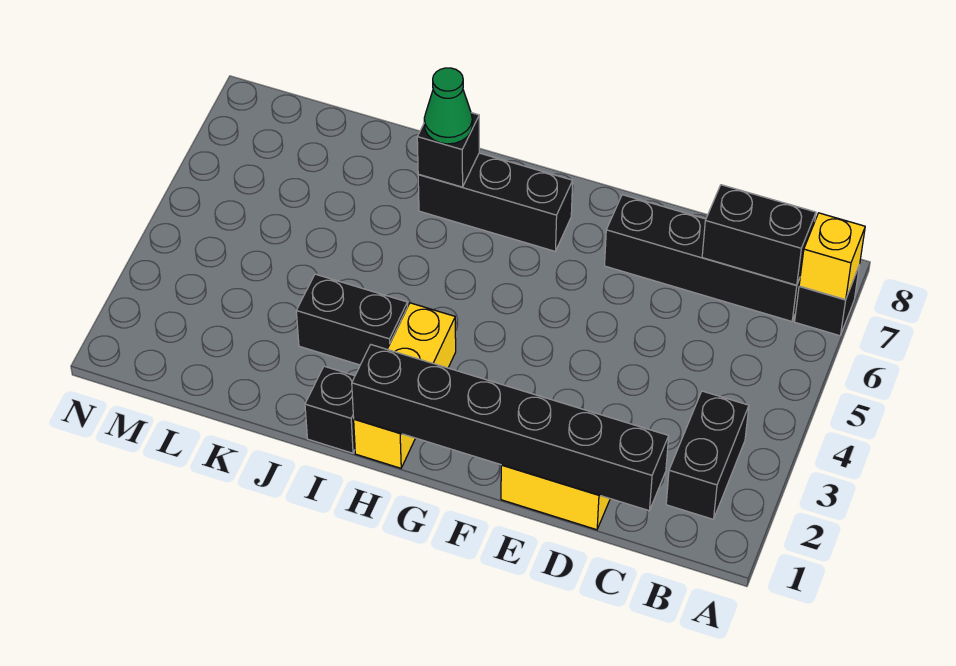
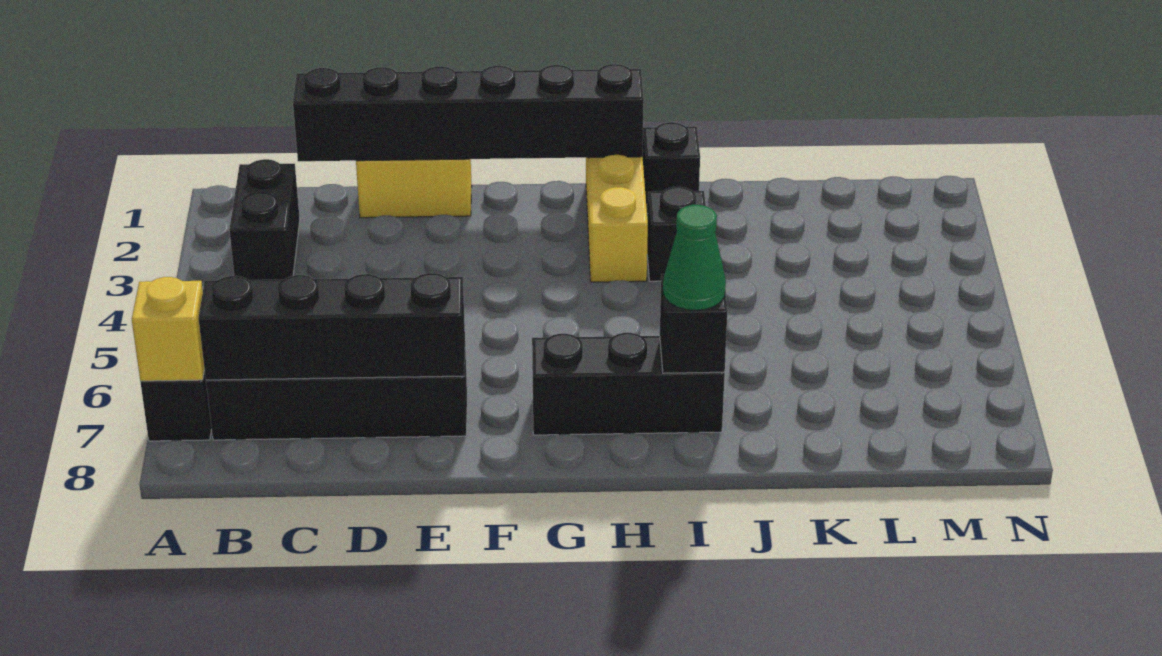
black 1x2 brick [702,185,816,285] -> black 1x4 brick [198,273,465,380]
black 1x2 brick [296,274,408,365] -> black 1x1 brick [647,187,706,281]

